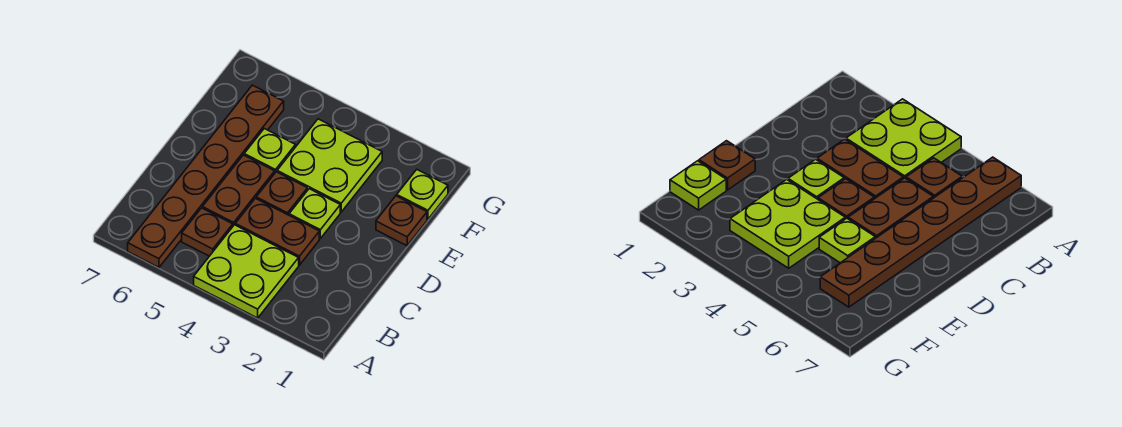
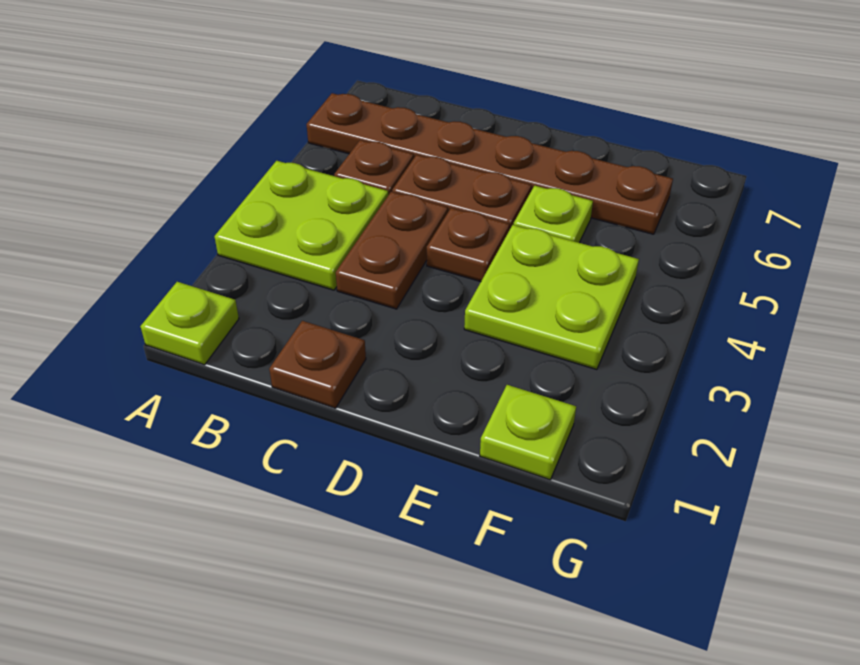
lime 1x1 plate [289,189,340,238] -> lime 1x1 plate moved to [140,282,239,365]
brown 1x1 plate [376,196,427,246] -> brown 1x1 plate moved to [269,321,366,408]

